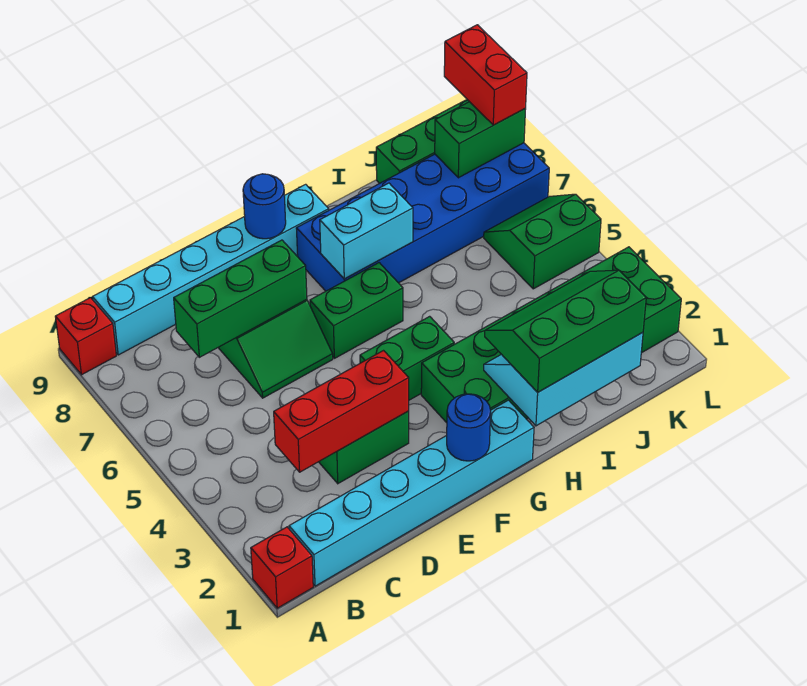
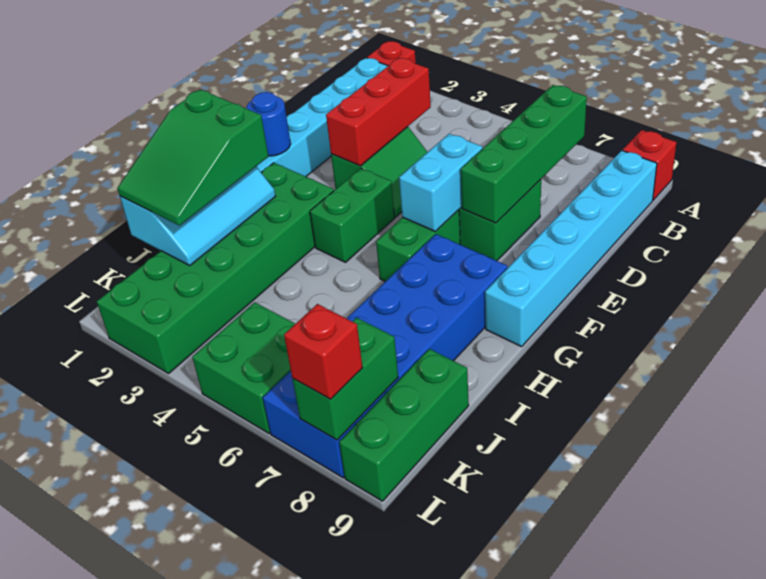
green 1x3 brick [174,240,307,357] -> green 1x4 brick [461,85,587,223]
blue 1x1 round brick [243,174,286,239] -> none
cyan 1x2 brick [320,183,413,279] -> cyan 1x2 brick moved to [399,134,483,231]
green 2x3 slope [485,270,646,392] -> green 2x3 slope turned to [117,90,268,226]
green 2x2 slope [484,194,601,289] -> green 2x2 brick [192,302,295,433]
red 1x2 brick [444,25,527,125] -> red 1x1 brick [284,304,363,399]

